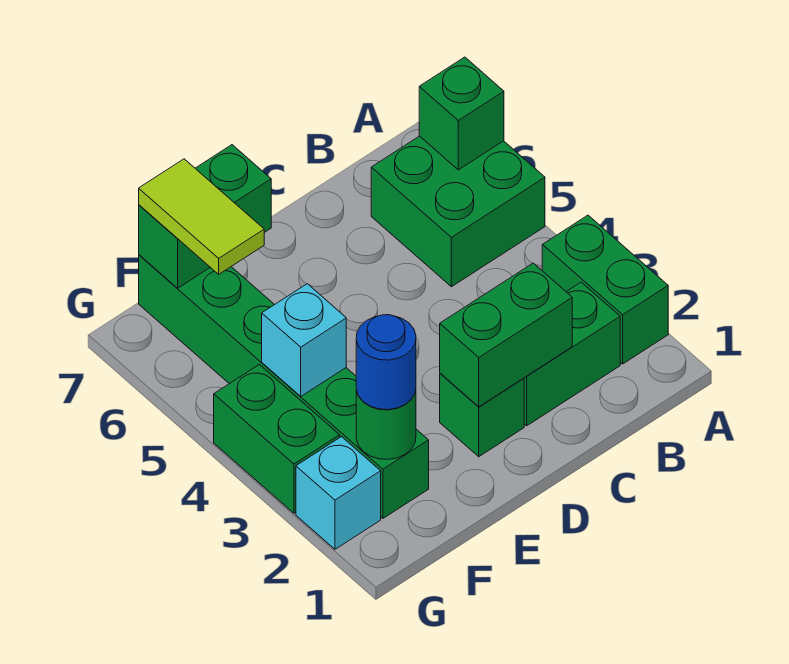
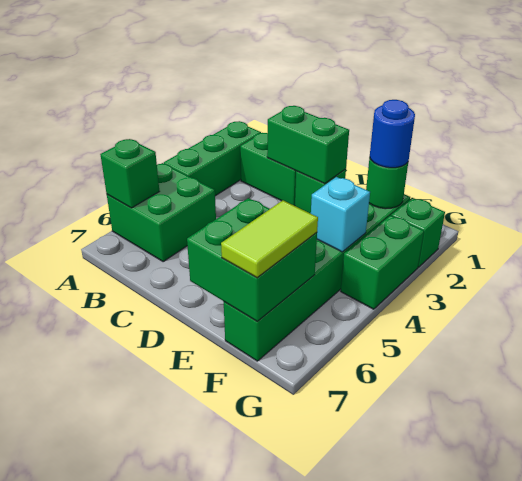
green 1x2 brick [542,215,668,364] -> green 1x3 brick [164,121,261,196]
green 1x2 brick [139,145,271,288] -> green 2x2 brick [187,198,317,321]
cyan 1x1 brick [296,437,381,549] -> green 1x1 brick [391,198,445,267]

